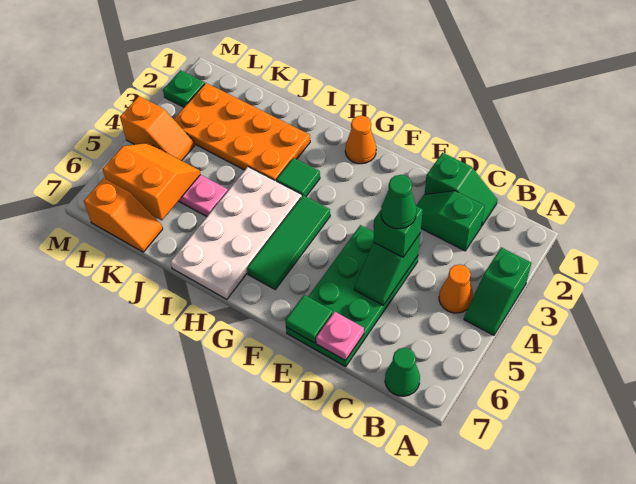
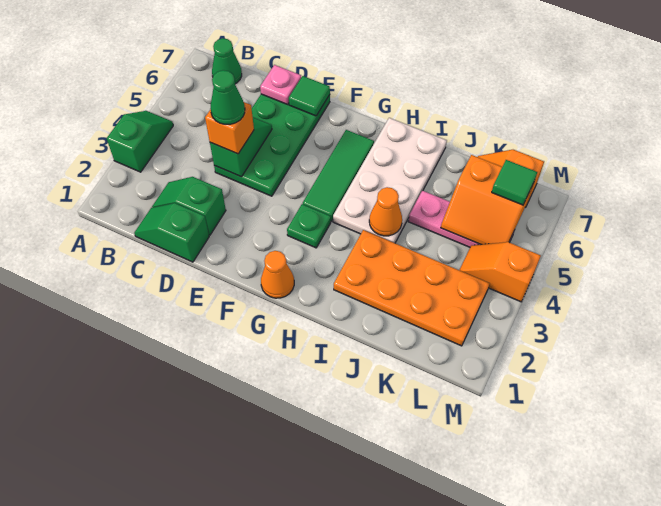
orange 1x1 cone [439,264,473,313] -> orange 1x1 cone moved to [369,187,402,236]
green 1x2 slope [416,191,485,251] -> green 1x2 slope turned to [152,177,226,235]
green 1x1 brick [373,206,423,257] -> orange 1x1 brick [205,102,254,154]
green 1x1 tile [276,158,320,196] -> green 1x1 tile moved to [492,160,537,205]
green 1x1 plate [163,70,205,107] -> green 1x1 plate moved to [287,204,331,248]

